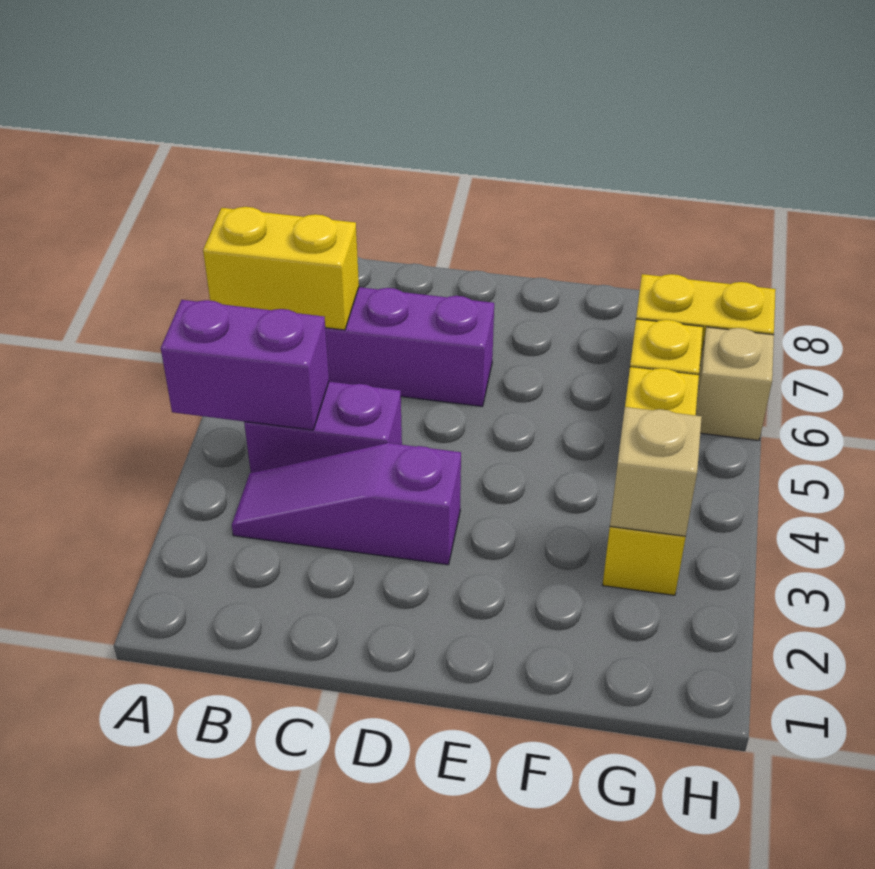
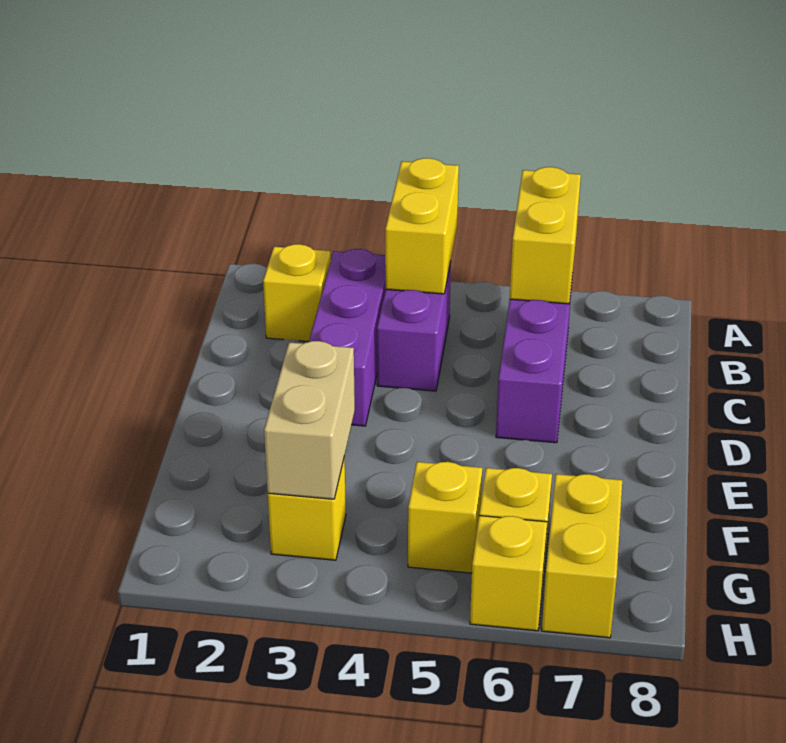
purple 1x2 brick [161,300,329,430] -> yellow 1x2 brick [385,158,459,294]
none -> yellow 1x1 brick [263,244,331,342]
purple 1x3 slope [232,443,461,565] -> purple 1x3 brick [309,249,386,426]
tan 1x1 brick [610,407,702,536] -> tan 1x2 brick [264,341,355,499]
tan 1x1 brick [696,327,774,440] -> yellow 1x1 brick [470,516,547,631]

